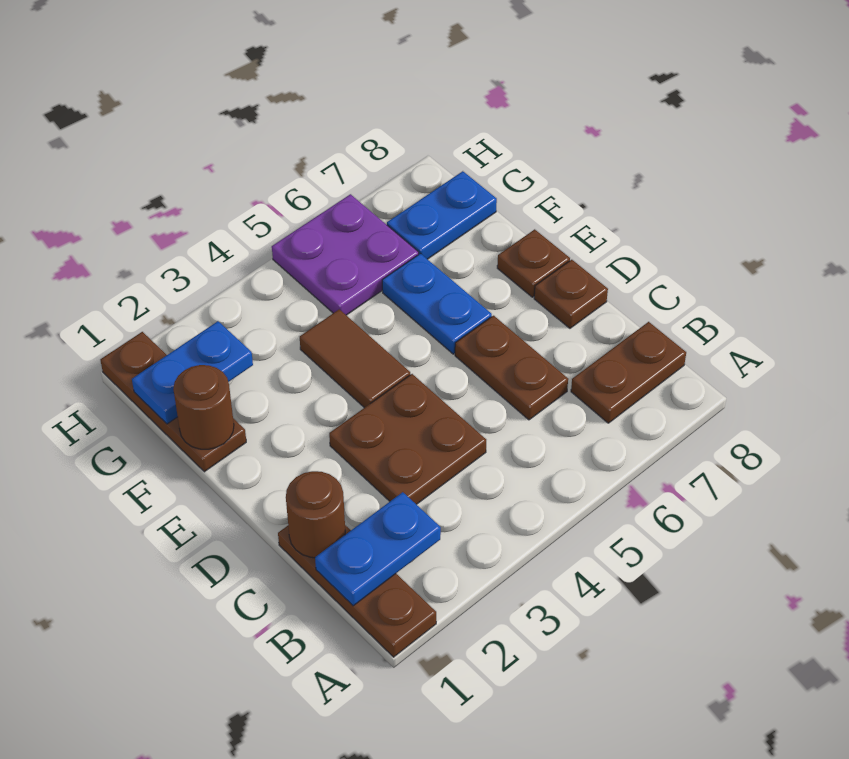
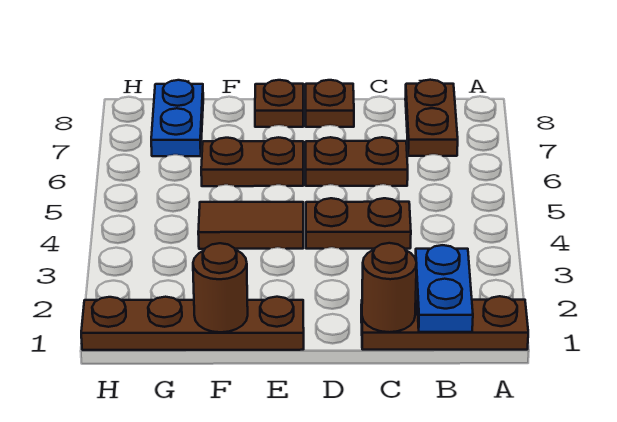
brown 2x2 plate [329,374,486,504] -> brown 1x2 plate [306,198,411,249]
blue 1x2 plate [382,253,492,354] -> brown 1x2 plate [201,137,303,186]
brown 1x3 plate [100,332,246,472] -> brown 1x4 plate [81,297,304,350]
blue 1x2 plate [132,321,253,424] -> none
purple 2x2 plate [272,194,419,315] -> none

